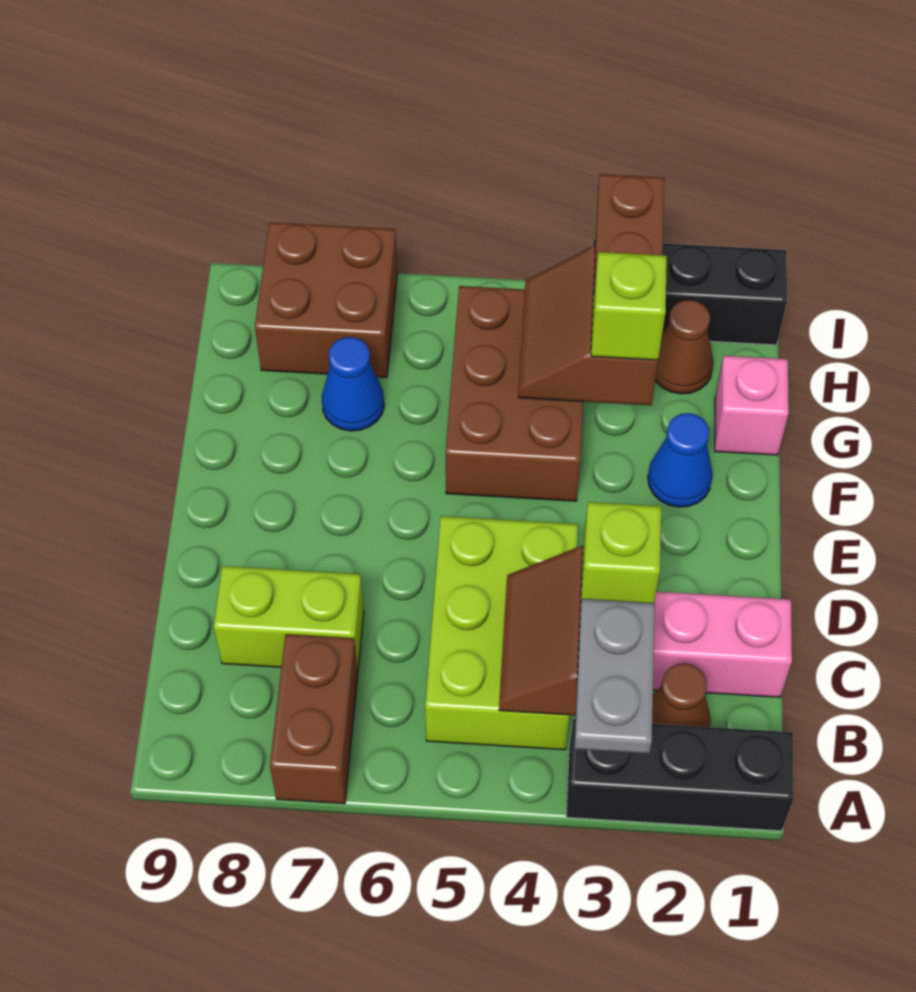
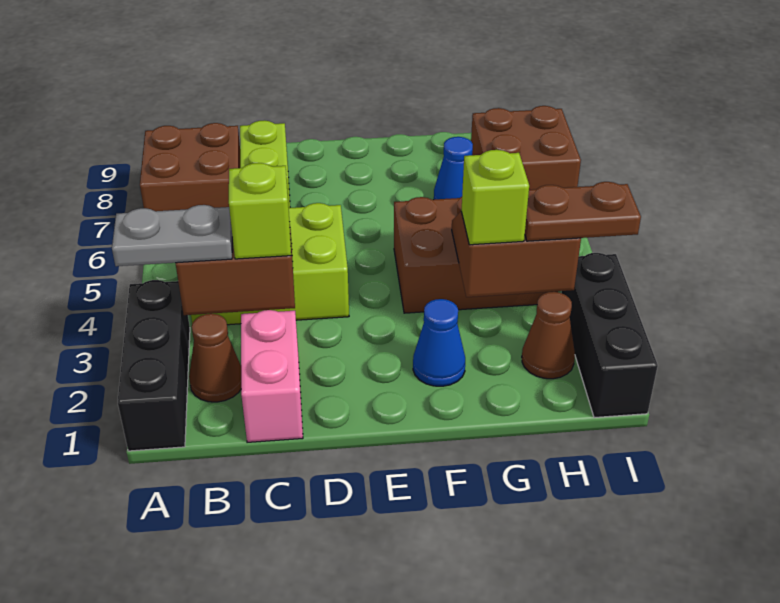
brown 1x2 brick [270,634,358,804] -> brown 2x2 brick [140,123,240,211]
pink 1x1 brick [715,356,789,455] -> none

